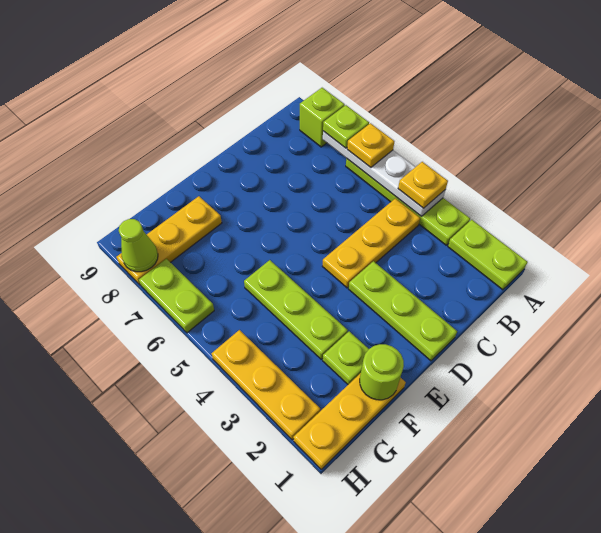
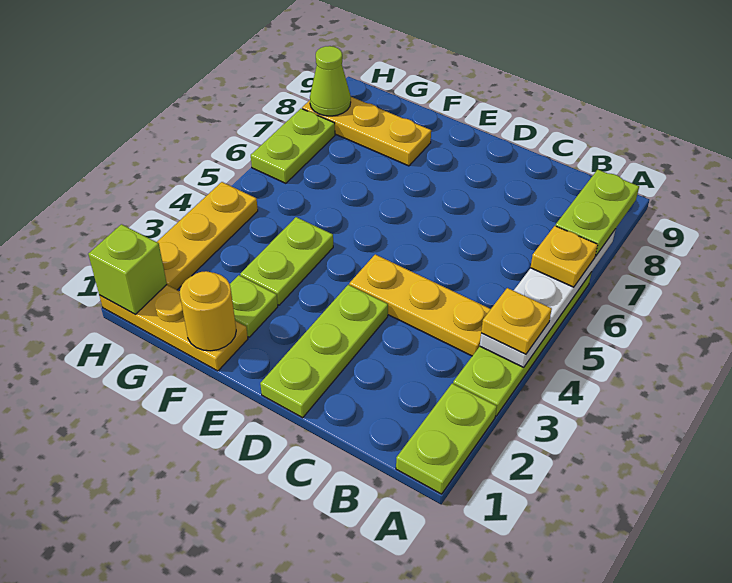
lime 1x1 plate [323,105,369,148] -> lime 1x2 plate [555,170,639,256]
lime 1x1 brick [300,88,345,147] -> lime 1x1 brick moved to [88,224,167,314]
lime 1x1 round brick [360,344,404,400] -> yellow 1x1 round brick [180,271,236,351]
lime 1x3 plate [244,260,348,359] -> lime 1x2 plate [240,217,333,305]

